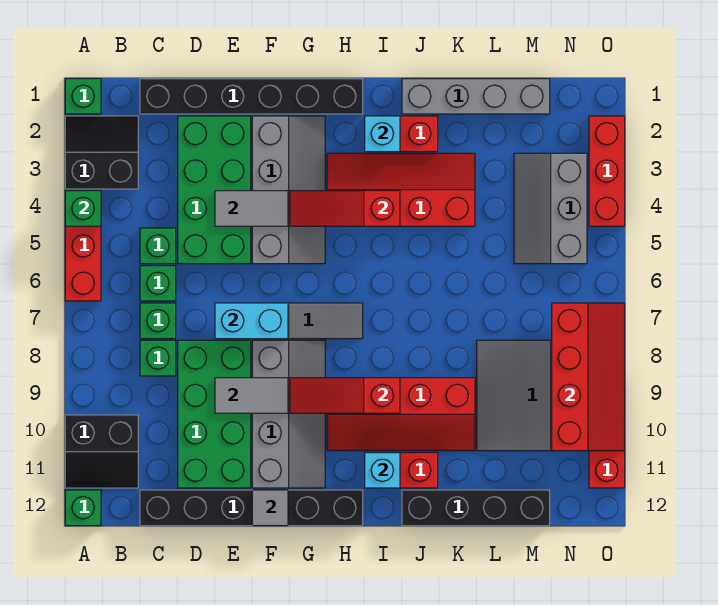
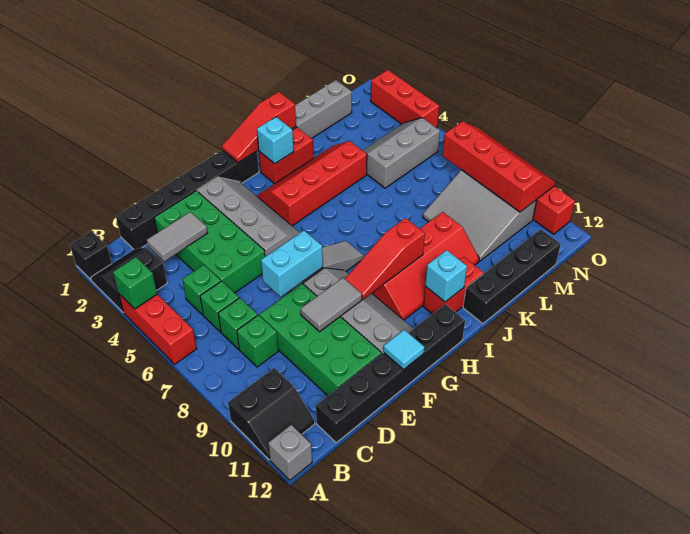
green 1x1 brick [65,79,101,114] -> black 1x1 brick [70,231,112,280]
green 1x1 brick [65,490,101,526] -> grey 1x1 brick [268,425,312,480]
grey 1x2 tile [215,191,288,226] -> grey 1x2 tile moved to [147,212,207,262]
grey 1x1 tile [252,490,288,526] -> cyan 1x1 tile [383,330,425,370]
red 1x3 slope [290,191,400,226] -> red 1x3 slope moved to [222,92,296,163]
grey 2x3 slope [514,153,587,264] -> grey 2x3 slope turned to [362,118,440,188]

